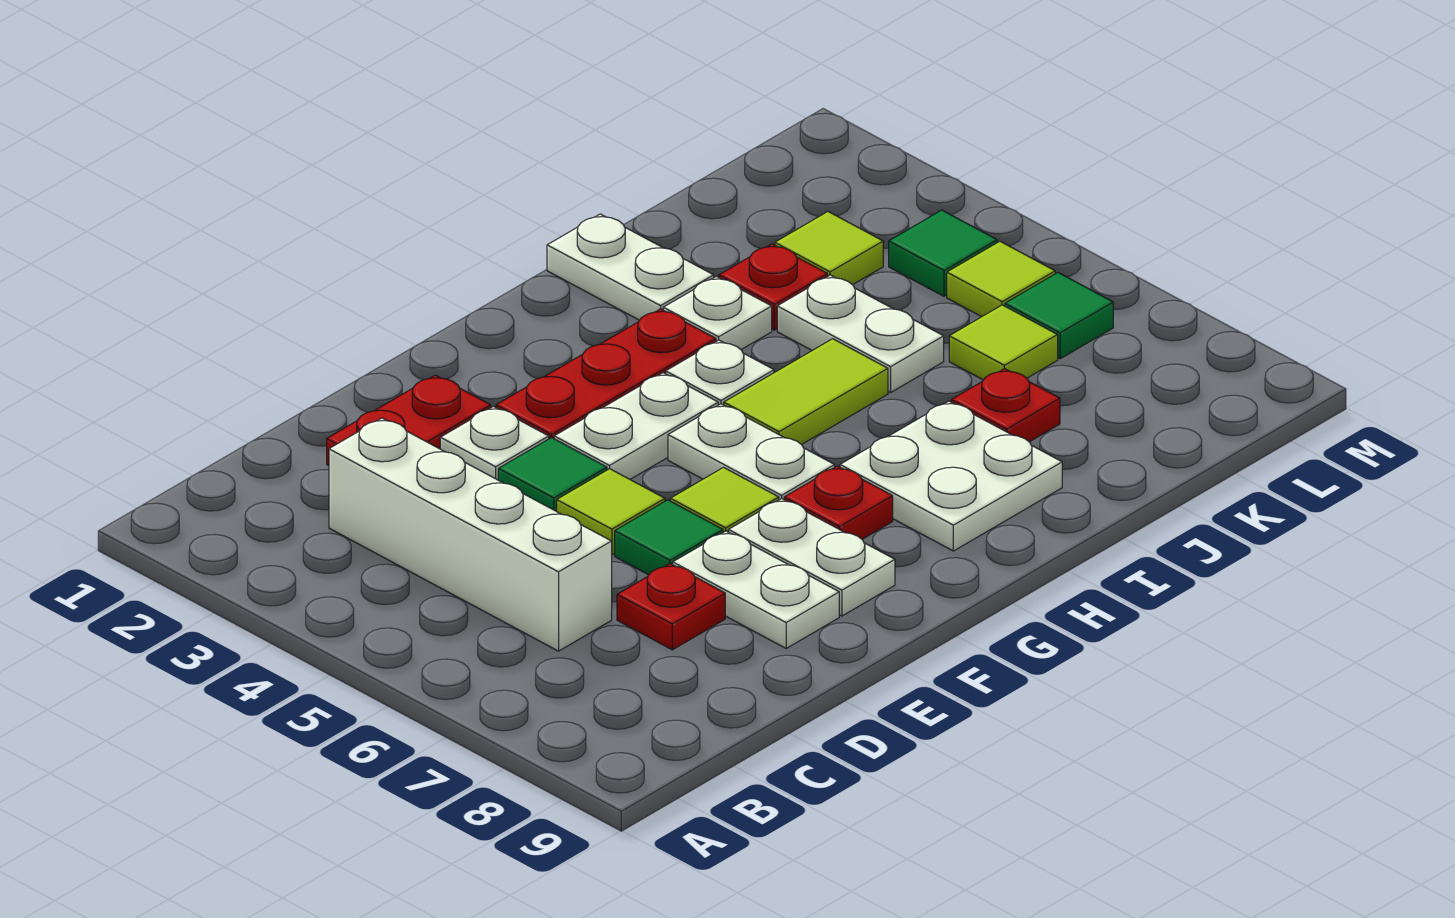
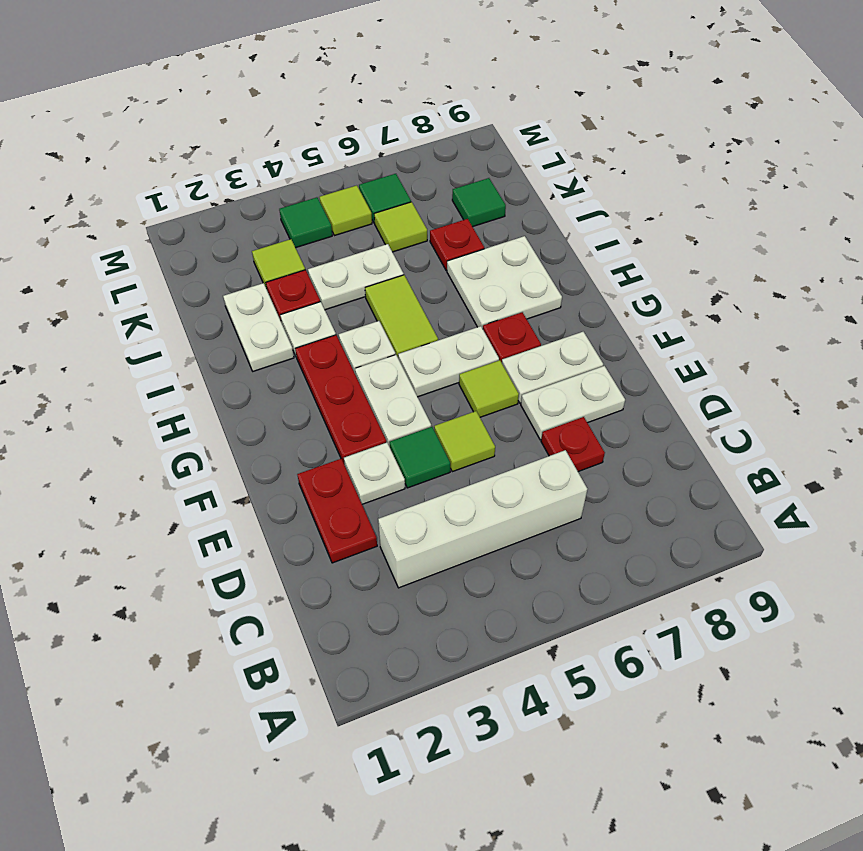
green 1x1 tile [615,500,723,575] -> green 1x1 tile moved to [452,178,506,227]
white 1x2 plate [547,214,714,320] -> white 1x2 plate turned to [223,283,294,371]

